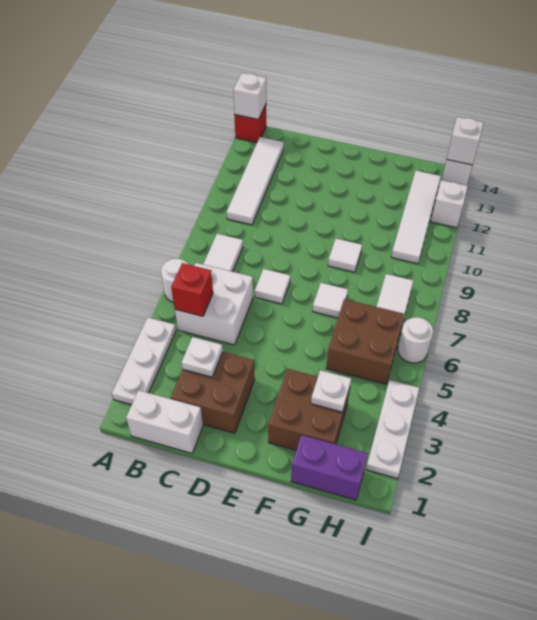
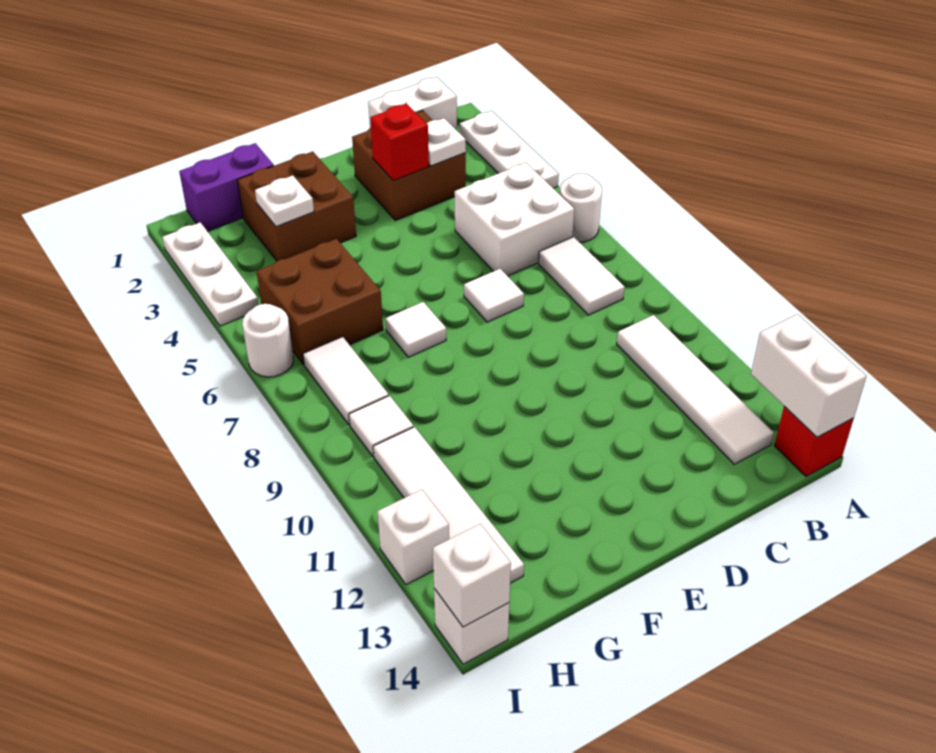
white 1x1 brick [233,73,266,119] -> white 1x2 brick [751,314,867,437]
red 1x1 brick [171,263,213,316] -> red 1x1 brick moved to [370,104,429,181]
white 1x1 tile [328,239,362,272] -> white 1x1 tile moved to [349,396,413,457]

